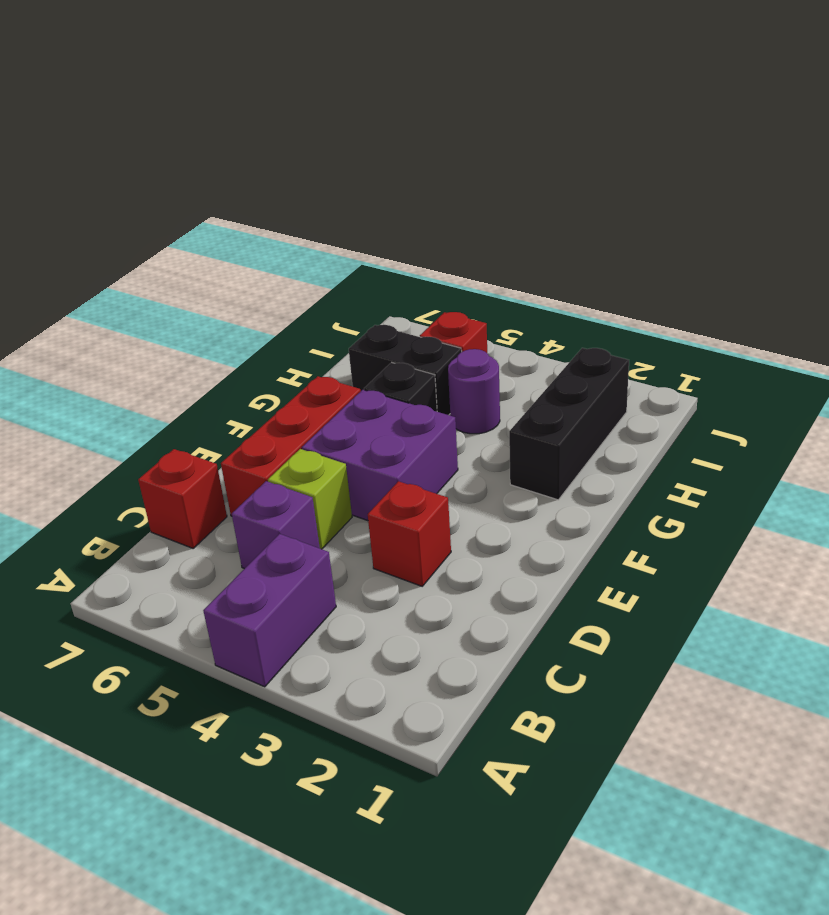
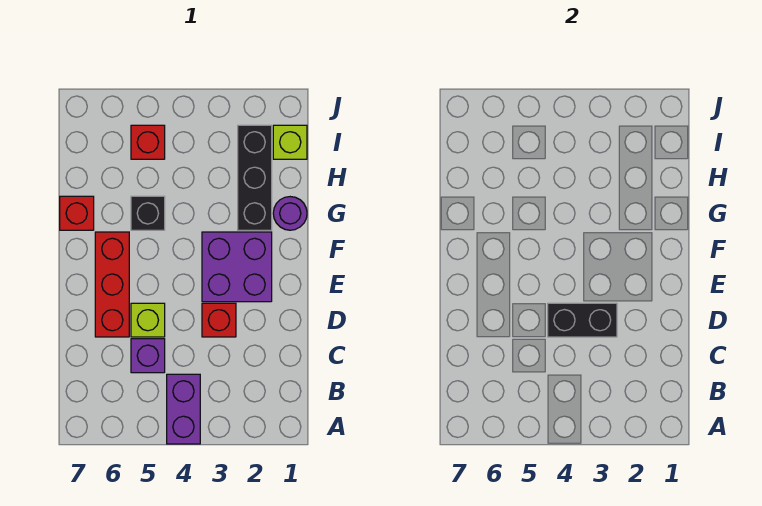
red 1x1 brick [138,449,227,548] -> red 1x1 brick moved to [60,196,94,230]
purple 2x2 brick [302,390,458,521] -> purple 2x2 brick moved to [202,232,272,302]
purple 1x1 round brick [448,349,500,434] -> purple 1x1 round brick moved to [273,197,307,230]
black 1x2 brick [349,325,462,415] -> black 1x2 brick moved to [548,303,617,337]
none -> lime 1x1 brick [273,125,307,159]

